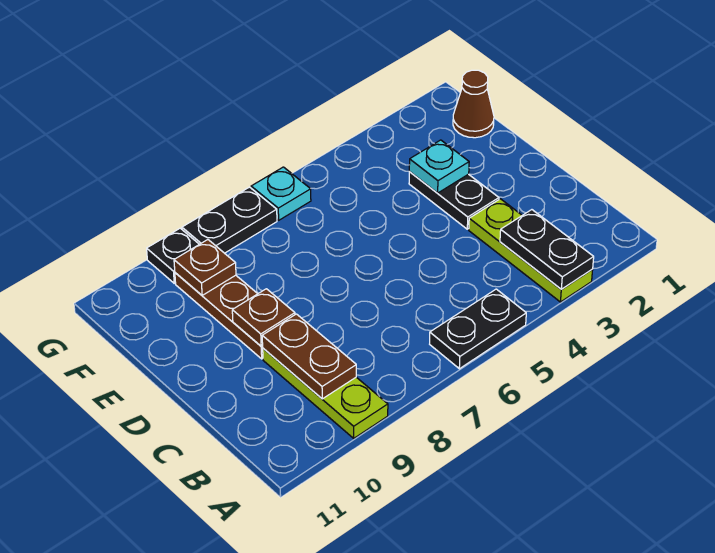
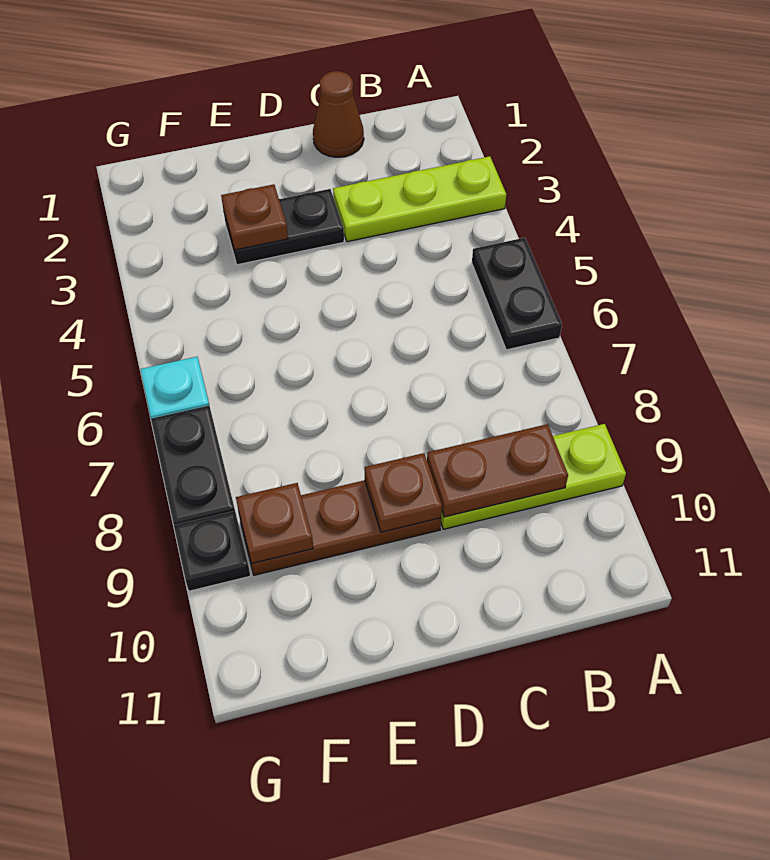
black 1x2 plate [500,210,594,289] -> none
cyan 1x1 plate [409,140,469,193] -> brown 1x1 plate [221,184,288,250]
brown 1x1 cone [453,70,494,138] -> brown 1x1 cone moved to [313,71,364,157]

